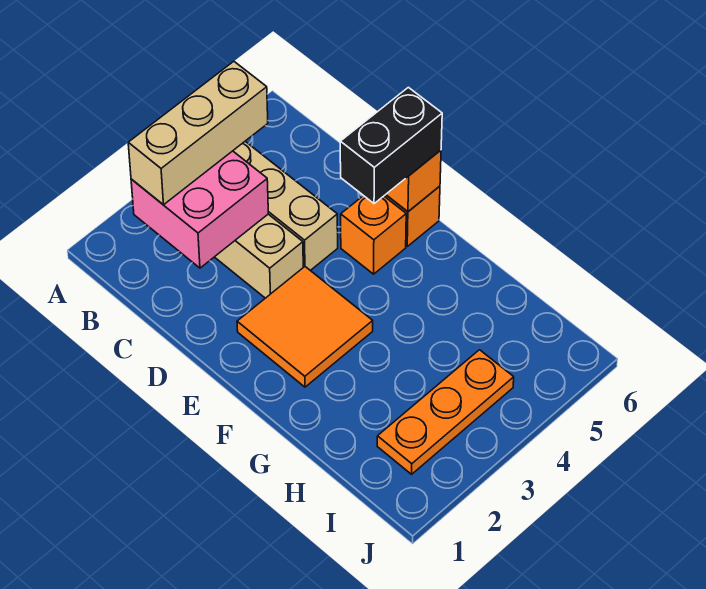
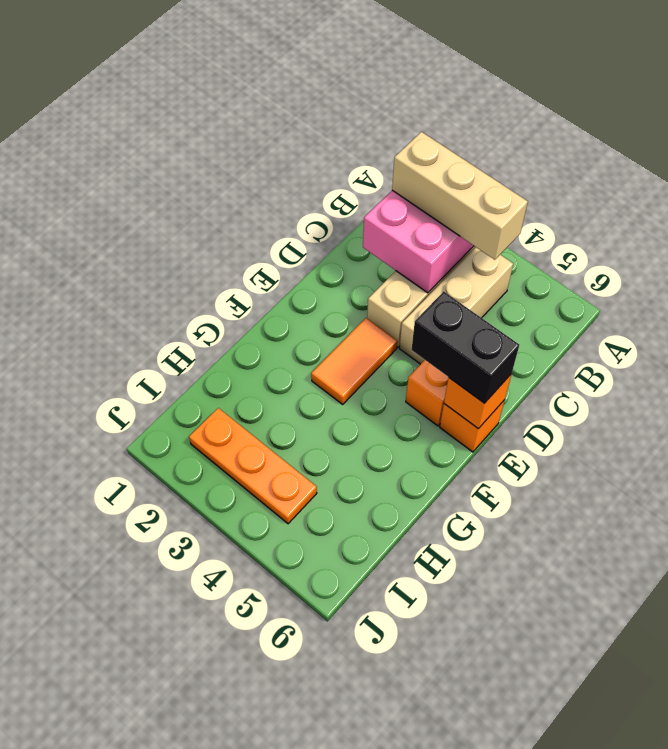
orange 2x2 tile [237,267,373,387] -> orange 1x2 tile [311,318,397,404]

